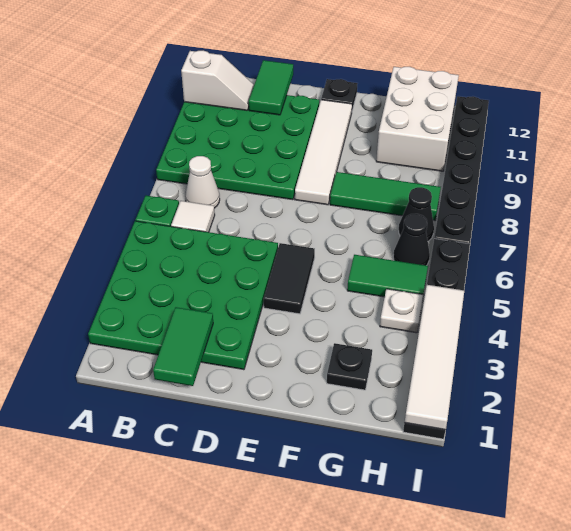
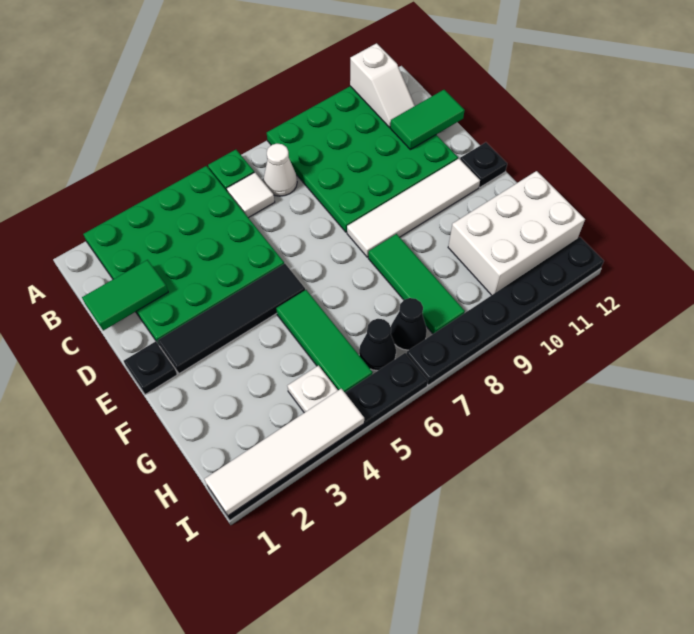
black 1x2 tile [264,243,315,314] -> black 1x4 tile [158,264,305,374]
black 1x1 plate [327,343,372,390] -> black 1x1 plate moved to [124,341,177,395]
green 1x2 tile [347,255,428,297] -> green 1x3 tile [276,290,373,392]

